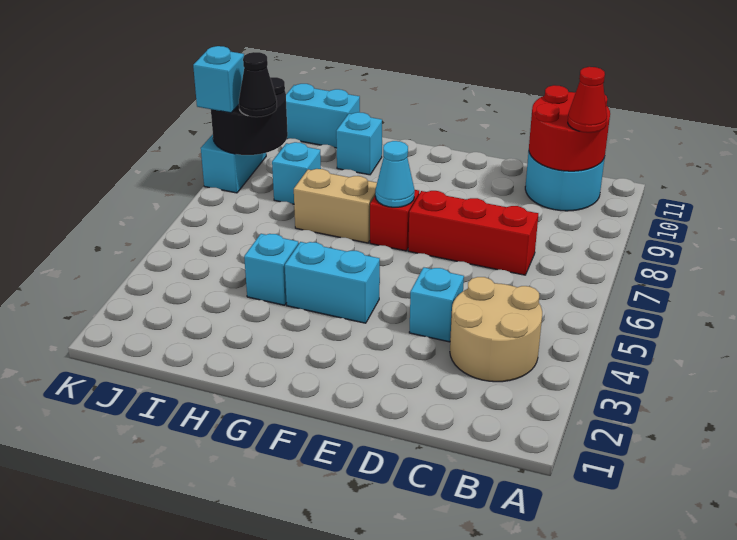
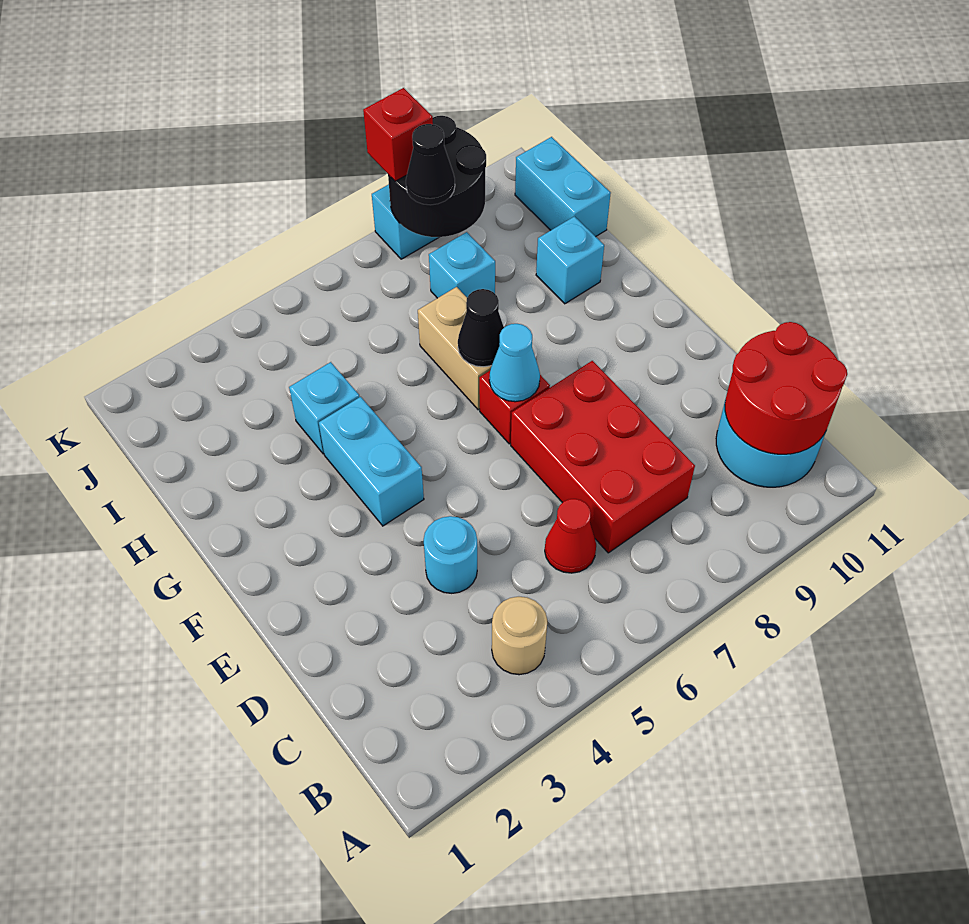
tan 2x2 round brick [450,277,542,382] -> tan 1x1 round brick [492,597,547,675]
red 1x1 cone [568,67,607,133] -> red 1x1 cone moved to [545,499,596,573]
red 1x3 brick [408,191,538,275] -> red 2x3 brick [511,361,695,553]
cyan 1x1 brick [409,267,464,342] -> cyan 1x1 round brick [424,516,477,593]
none -> black 1x1 cone [458,289,504,367]
cyan 1x1 brick [193,46,244,113] -> red 1x1 brick [363,88,433,181]

